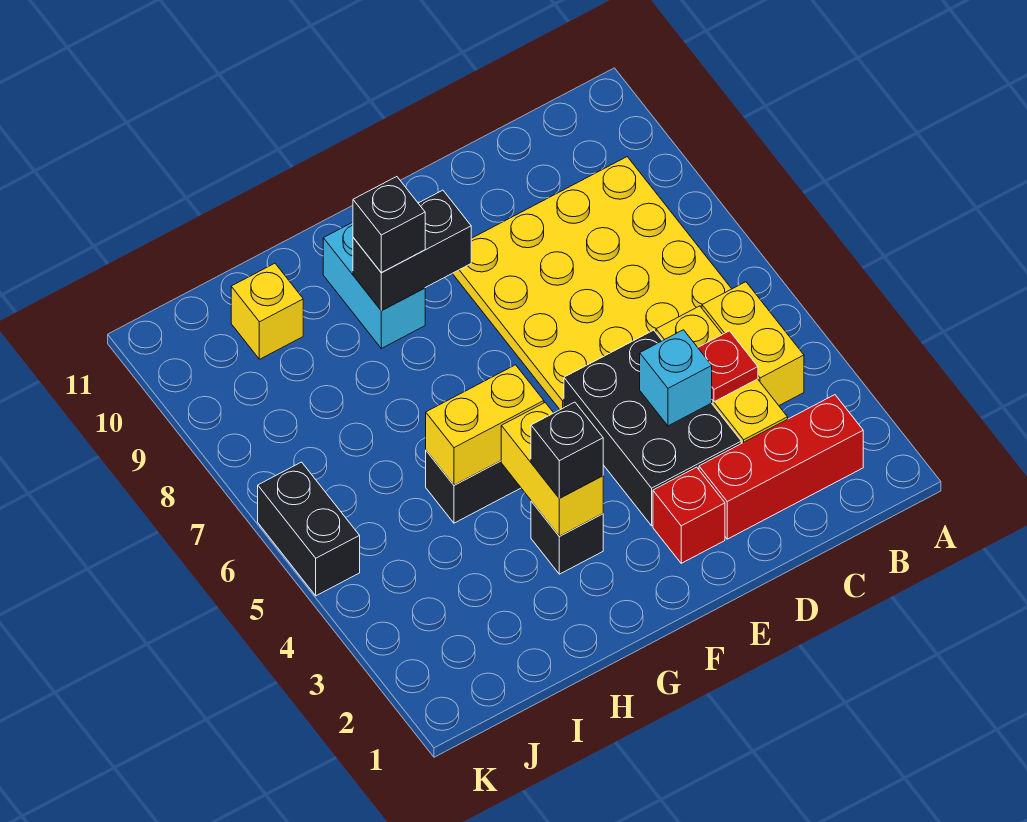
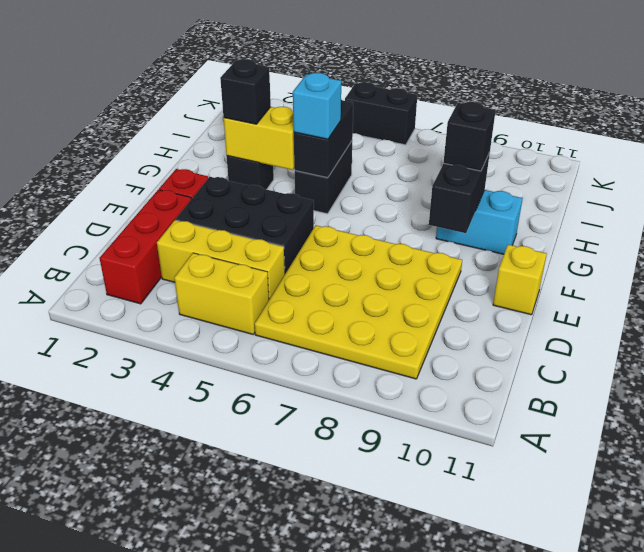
red 1x1 plate [698,331,758,402] -> none
cyan 1x1 brick [640,330,712,426] -> cyan 1x1 brick moved to [293,73,341,139]
yellow 1x2 brick [426,365,544,485] -> black 1x2 brick [294,100,353,178]
yellow 1x1 brick [231,263,303,359] -> yellow 1x1 brick moved to [493,245,547,315]

